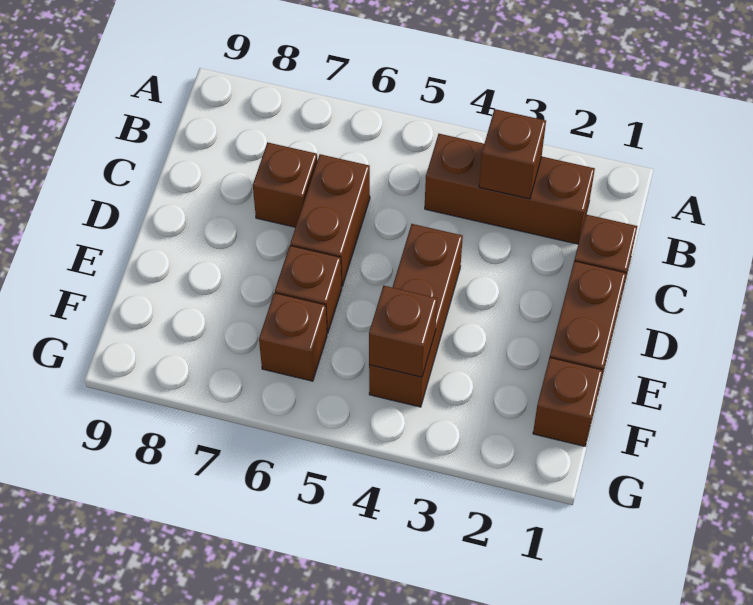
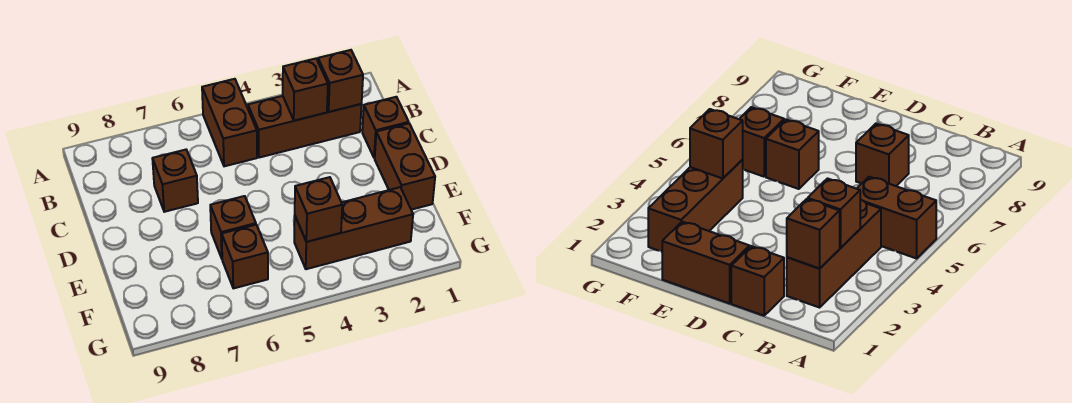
brown 1x2 brick [290,154,370,286] -> brown 1x2 brick moved to [202,79,257,166]
brown 1x3 brick [369,224,463,407] -> brown 1x3 brick turned to [294,187,413,269]
brown 1x1 brick [533,357,603,446] -> brown 1x1 brick moved to [318,50,363,112]

